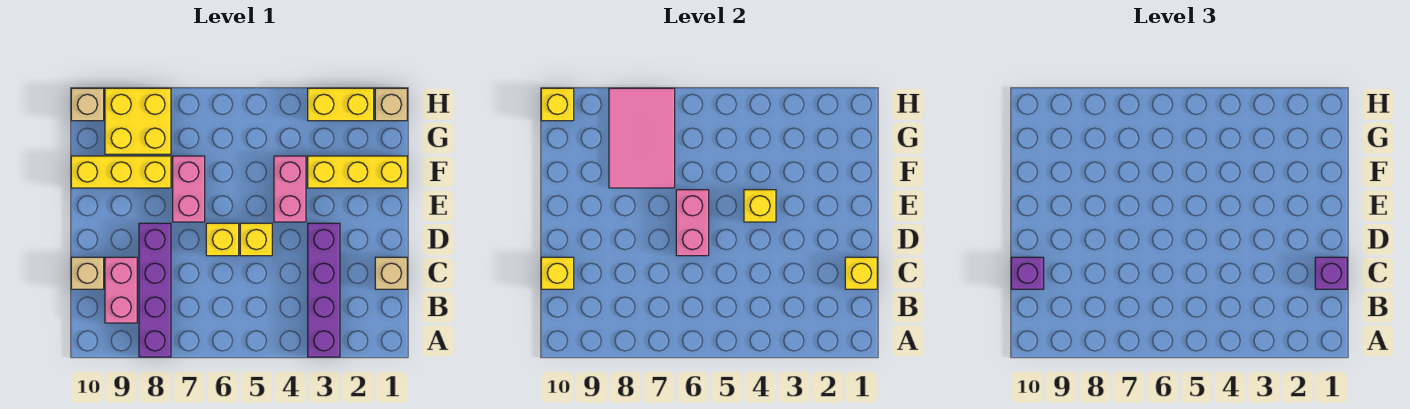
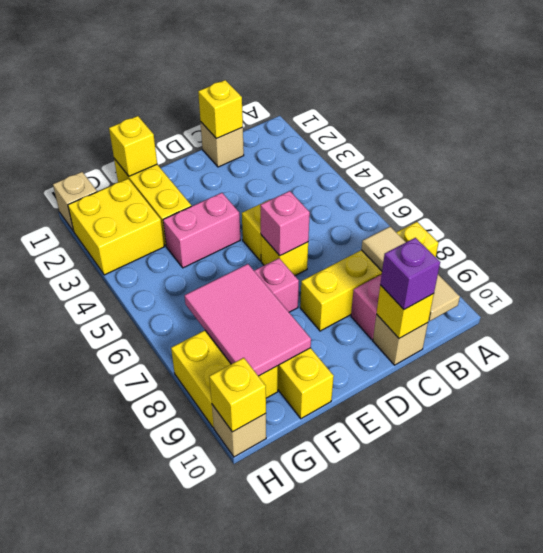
purple 1x4 brick [308,223,340,357] -> none
purple 1x4 brick [139,223,171,357] -> yellow 1x4 brick [300,222,438,331]
none -> tan 1x3 tile [361,227,460,321]
purple 1x1 brick [1315,257,1347,289] -> none
pink 1x2 brick [676,190,709,256] -> pink 1x1 brick [260,191,310,256]
yellow 1x1 brick [744,190,776,222] -> yellow 1x1 brick moved to [109,116,157,176]
pink 2x3 tile [609,88,675,188] -> pink 2x3 tile turned to [185,264,311,376]
yellow 1x2 brick [308,88,374,121] -> yellow 2x2 brick [68,179,164,275]

